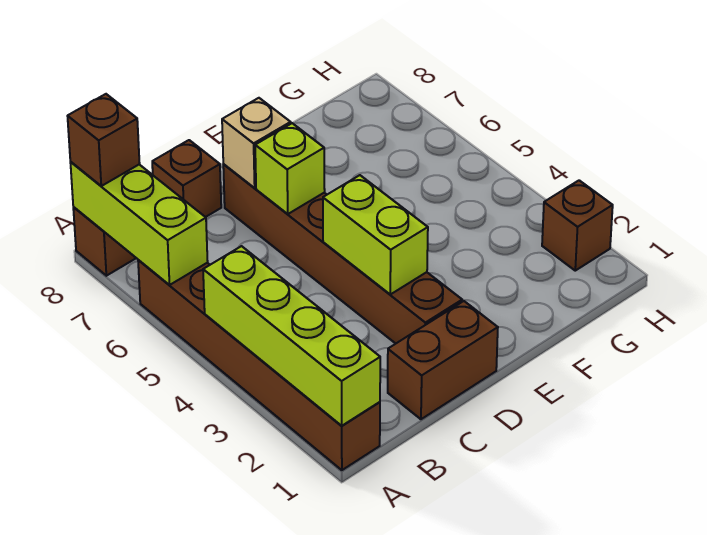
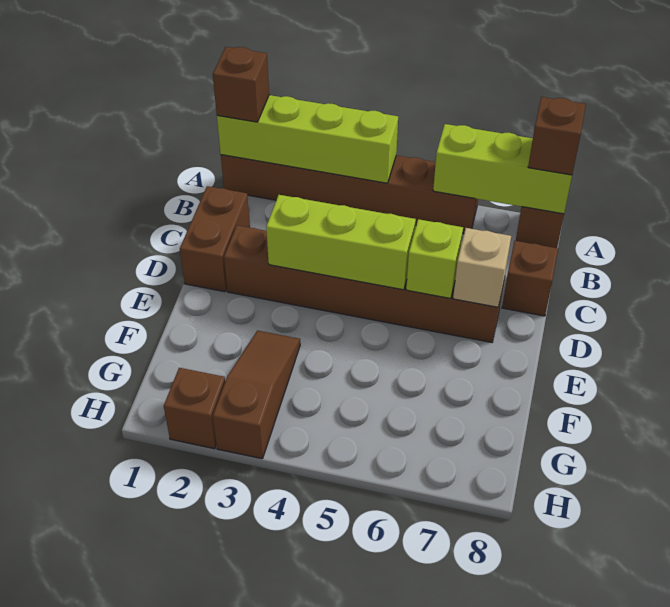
none -> brown 1x1 brick [213,47,269,122]
lime 1x2 brick [323,175,428,294] -> lime 1x3 brick [266,195,416,290]
none -> brown 1x3 slope [213,331,300,459]

